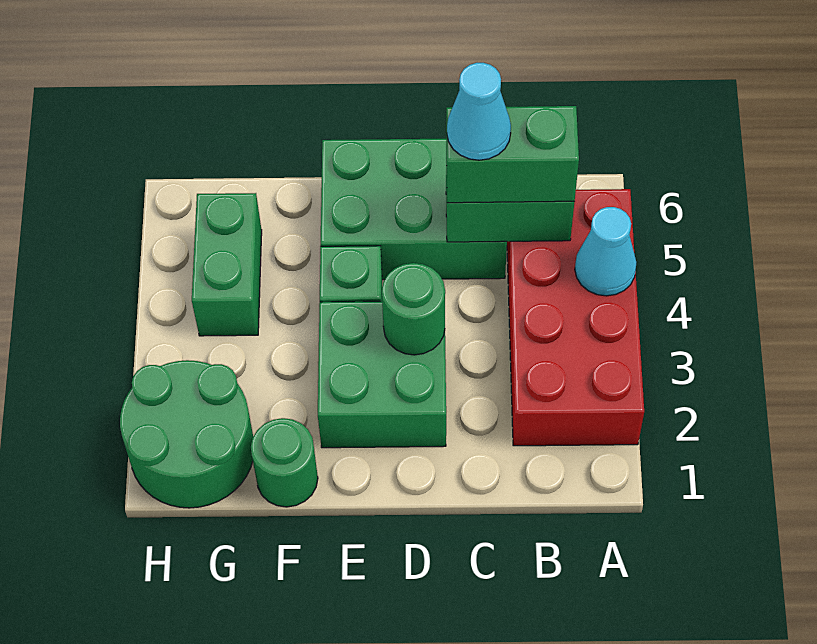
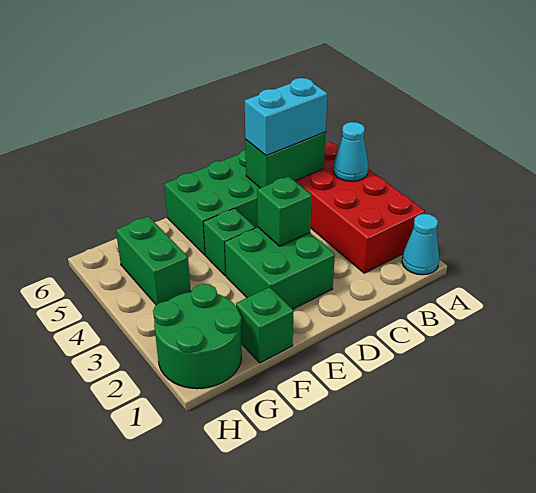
green 1x2 brick [446,106,579,203] -> cyan 1x2 brick [245,78,328,156]
cyan 1x1 cone [447,63,511,160] -> cyan 1x1 cone moved to [402,214,439,275]
green 1x1 round brick [382,263,445,355] -> green 1x1 brick [257,176,312,246]
green 1x1 round brick [251,418,318,507] -> green 1x1 brick [236,287,294,363]

